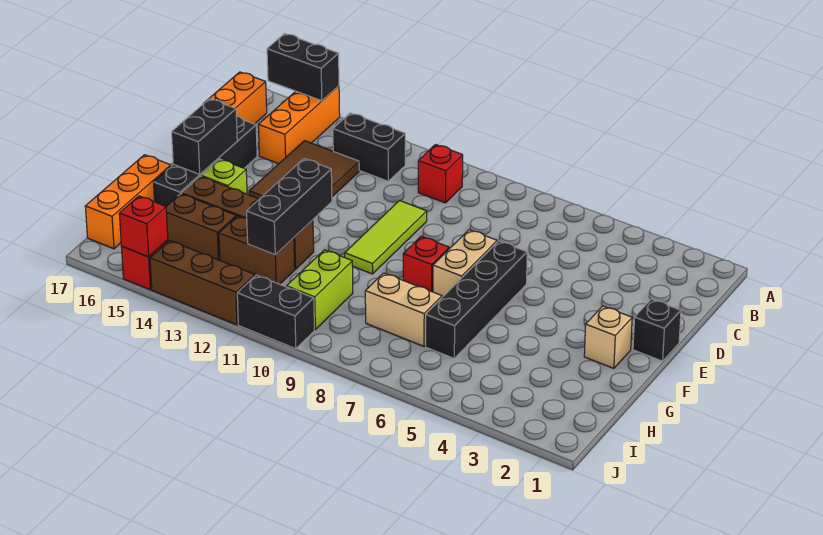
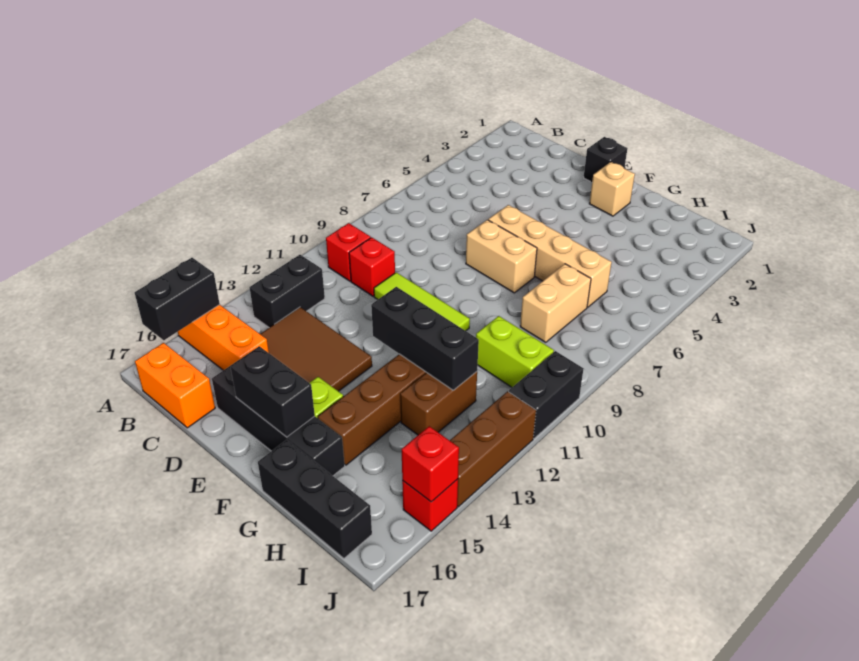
black 1x4 brick [426,241,527,358] -> tan 1x4 brick [488,205,612,307]
red 1x1 brick [403,236,449,292] -> red 1x1 brick moved to [349,237,395,296]
orange 1x3 brick [85,155,171,249] -> black 1x3 brick [258,440,372,558]
brown 1x2 brick [166,194,236,260] -> none

